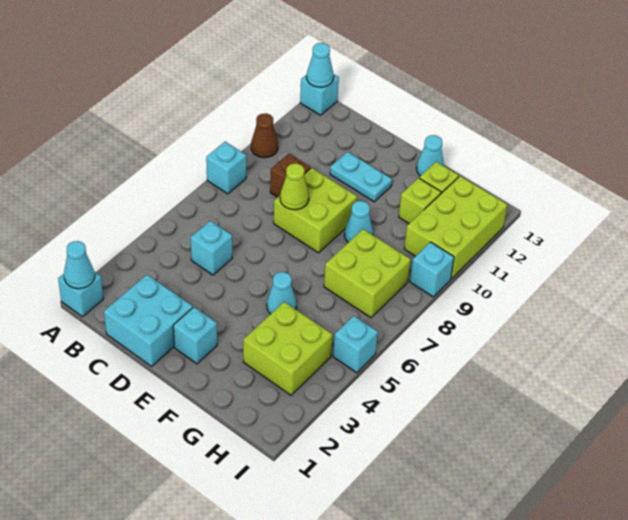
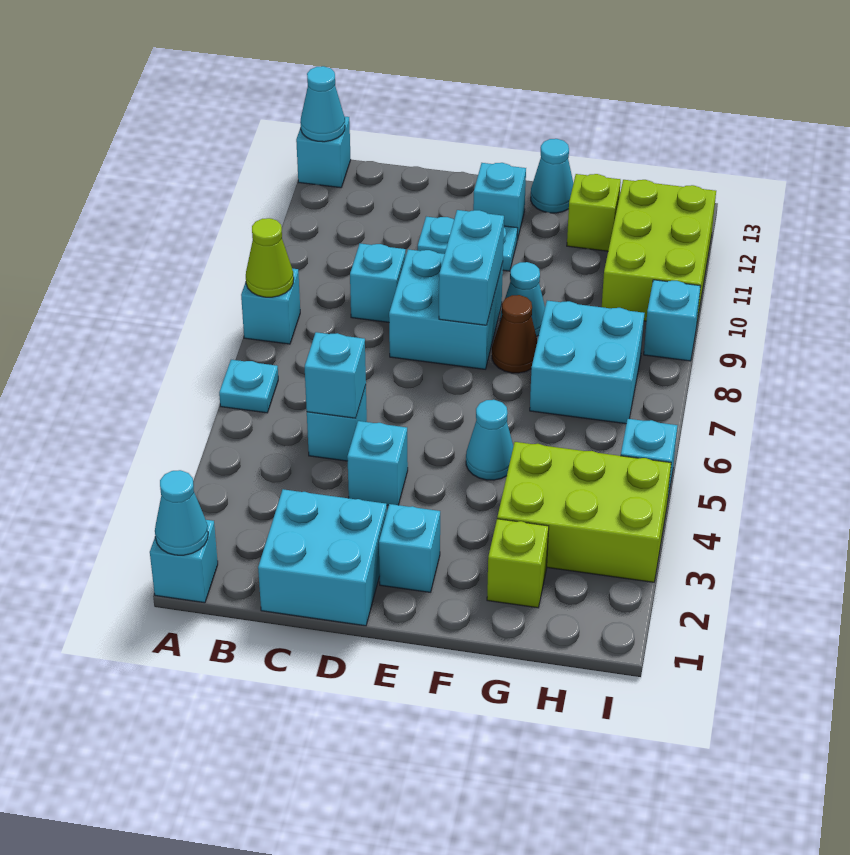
none -> cyan 1x1 plate [219,360,278,413]
brown 1x1 cone [251,113,278,158] -> brown 1x1 cone moved to [492,295,537,373]
none -> cyan 1x1 brick [305,332,366,418]
brown 1x1 brick [270,154,311,197] -> cyan 1x1 brick [350,243,406,322]
none -> cyan 1x1 brick [347,421,408,505]
lime 2x2 brick [274,168,357,253] -> cyan 2x2 brick [389,249,503,369]
lime 1x1 cone [280,163,309,210] -> lime 1x1 cone moved to [246,218,294,297]
none -> cyan 1x2 brick [439,210,504,325]
none -> cyan 1x1 brick [473,163,526,240]
lime 2x2 brick [243,302,332,395] -> lime 2x3 brick [497,442,671,582]
lime 2x2 brick [324,229,411,318] -> cyan 2x2 brick [530,301,645,424]
lime 1x1 brick [399,178,441,223] -> lime 1x1 brick moved to [487,519,549,608]

